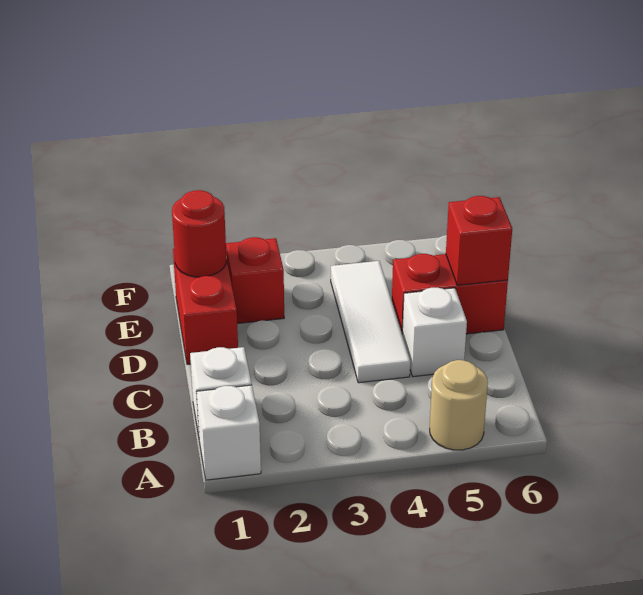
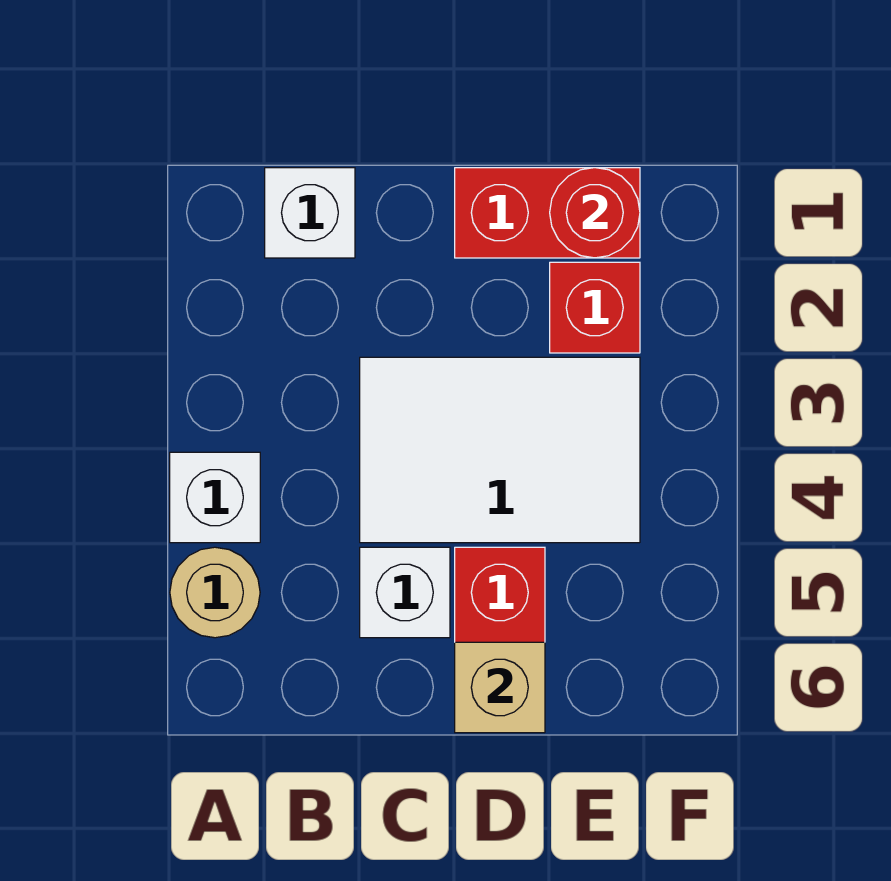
white 1x1 brick [196,385,261,480] -> white 1x1 brick moved to [170,452,260,543]
white 1x3 tile [331,261,410,383] -> white 2x3 tile [360,357,640,543]
red 1x1 brick [446,196,512,285] -> tan 1x1 brick [455,642,545,733]

